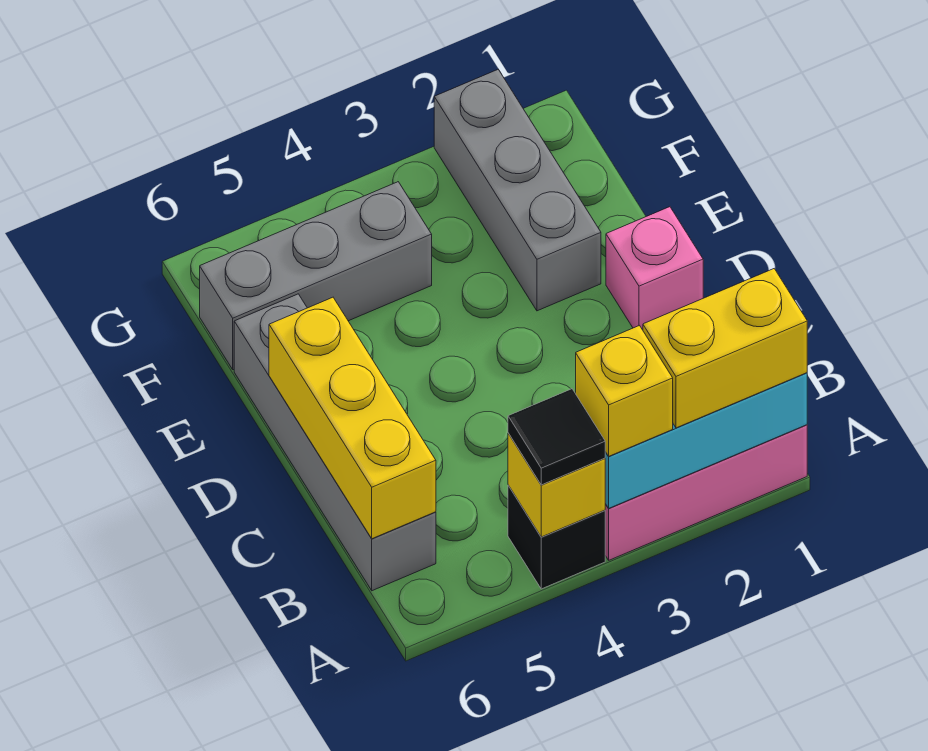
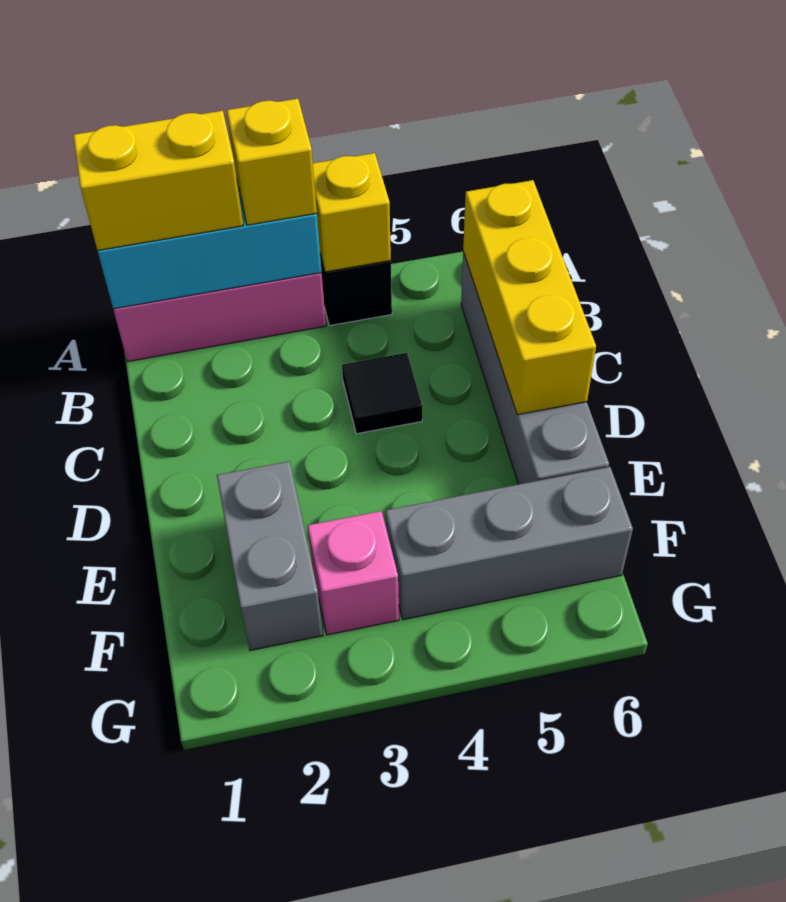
black 1x1 tile [508,389,605,485] -> black 1x1 tile moved to [342,353,422,434]
pink 1x1 brick [606,207,703,330] -> pink 1x1 brick moved to [308,511,399,635]
grey 1x3 brick [434,70,601,311] -> grey 1x2 brick [217,461,323,650]

